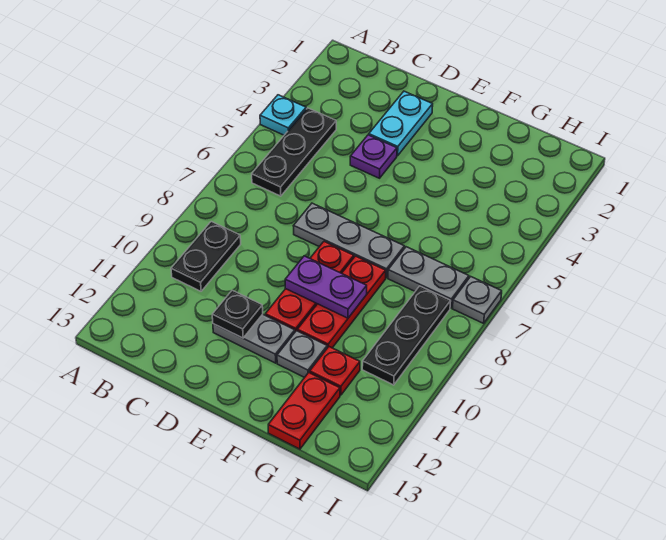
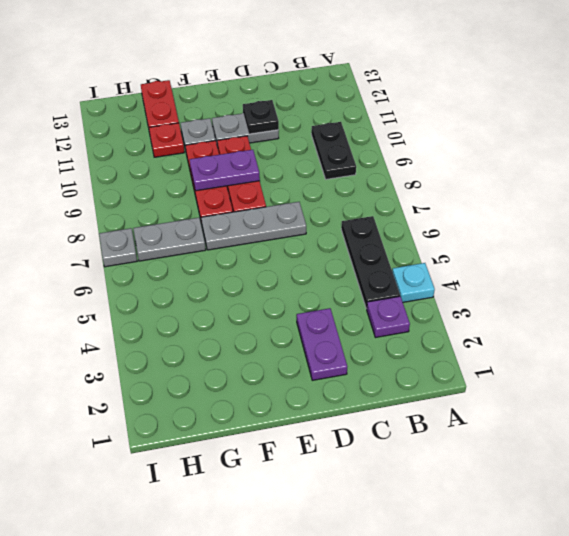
cyan 1x2 plate [369,91,433,156] -> purple 1x2 plate [297,308,347,380]
purple 1x1 plate [350,135,397,178] -> purple 1x1 plate moved to [366,296,410,338]
black 1x3 plate [362,286,451,385] -> none

